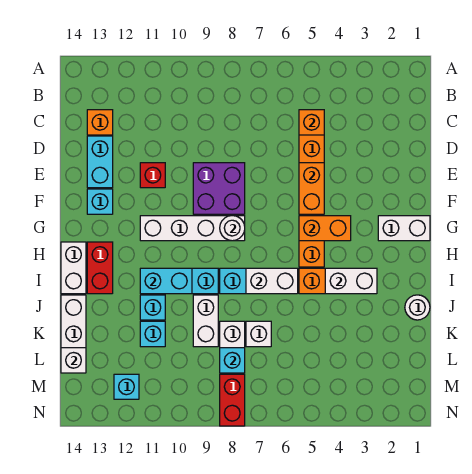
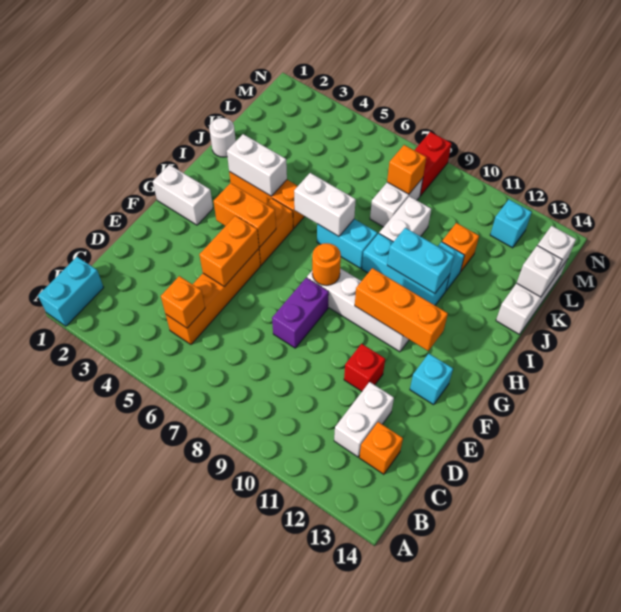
cyan 1x2 brick [87,136,113,188] -> cyan 1x2 brick moved to [38,257,104,326]
purple 2x2 brick [193,163,245,214] -> purple 1x2 brick [272,278,329,348]
white 1x1 round brick [220,216,245,241] -> orange 1x1 round brick [312,243,341,286]
none -> orange 1x3 brick [355,268,448,351]
red 1x2 brick [87,242,113,294] -> none
white 1x2 brick [61,242,86,294] -> white 1x2 brick moved to [334,382,394,457]
white 1x1 brick [246,321,271,347] -> white 1x1 brick moved to [517,245,562,297]
cyan 1x1 brick [140,321,165,347] -> orange 1x1 brick [442,223,479,272]
cyan 1x1 brick [220,348,245,373] -> orange 1x1 brick [387,145,426,194]

